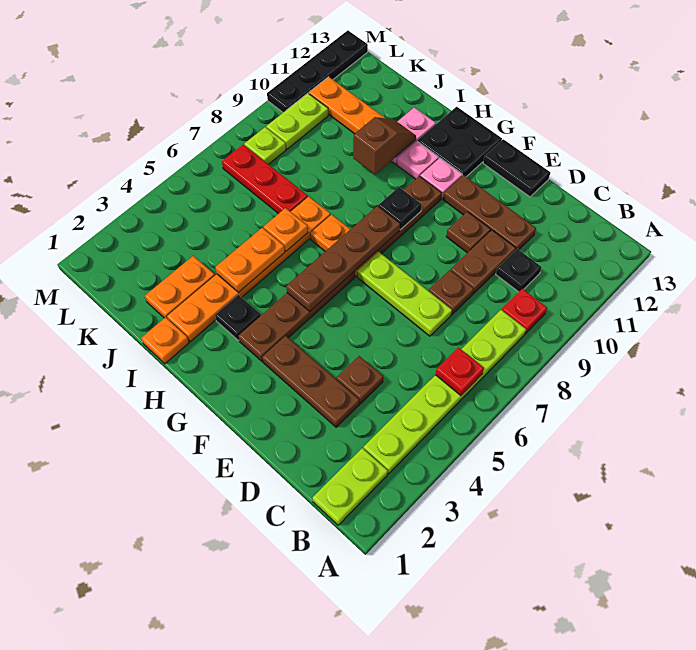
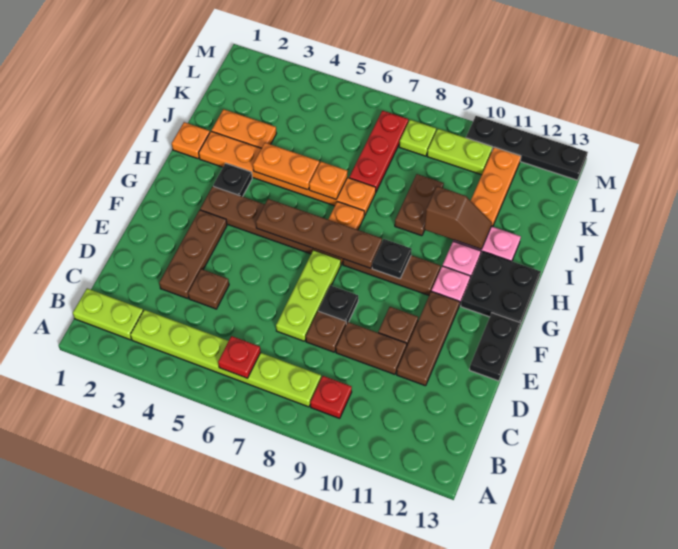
black 1x1 plate [496,249,542,292] -> black 1x1 plate moved to [318,285,358,324]
none -> brown 1x2 plate [395,174,444,236]

